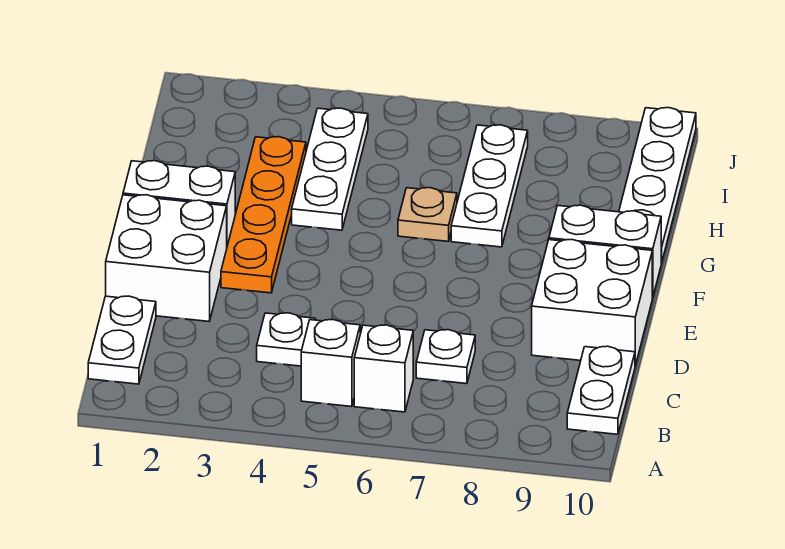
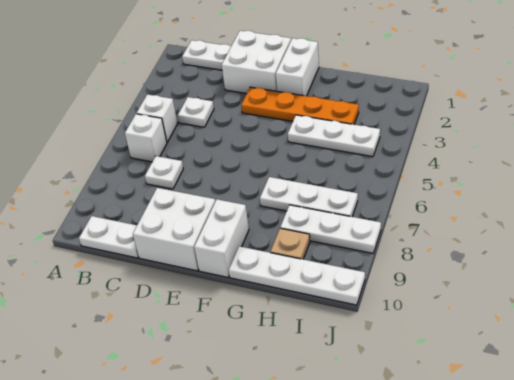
tan 1x1 plate [398,188,457,241] -> tan 1x1 plate moved to [270,228,310,259]
none -> white 1x3 plate [280,205,381,253]

